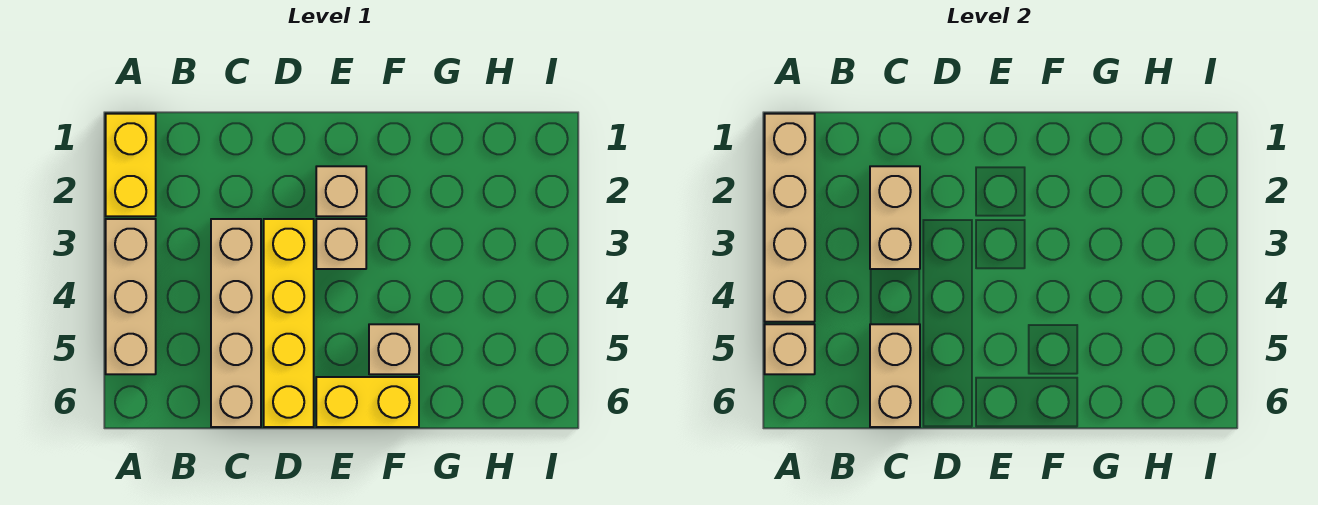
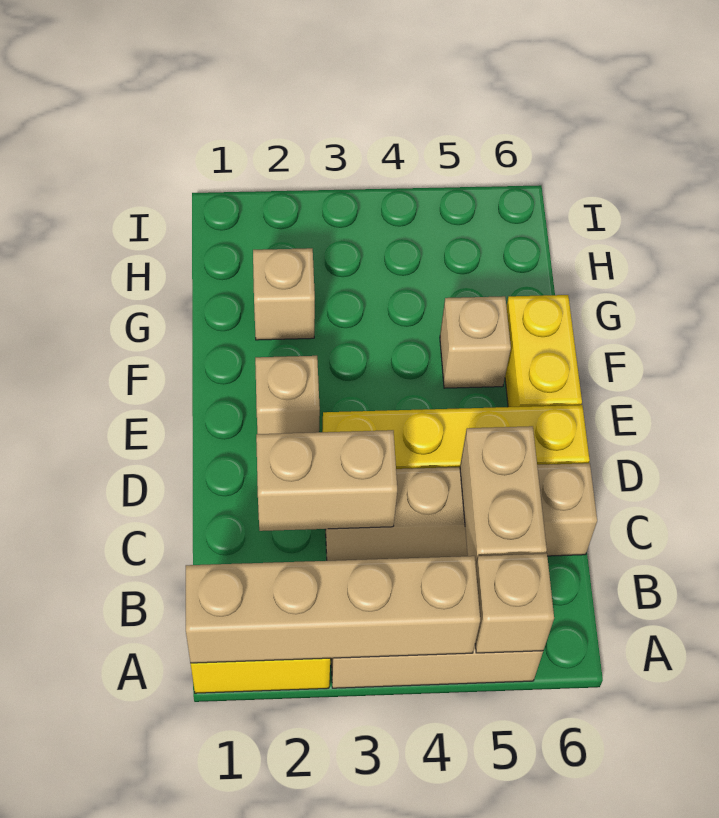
tan 1x2 brick [870,324,920,427] -> tan 1x2 brick turned to [460,426,547,565]
tan 1x1 brick [316,219,366,269] -> tan 1x1 brick moved to [253,248,315,340]

